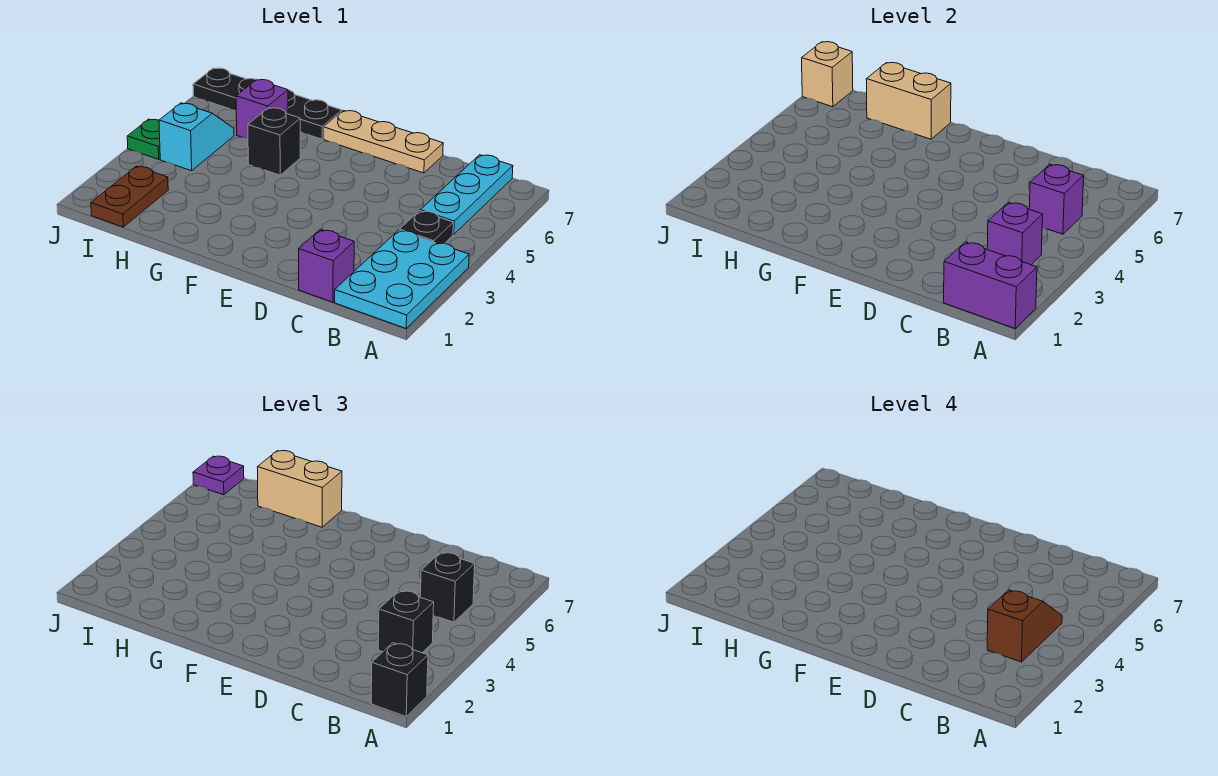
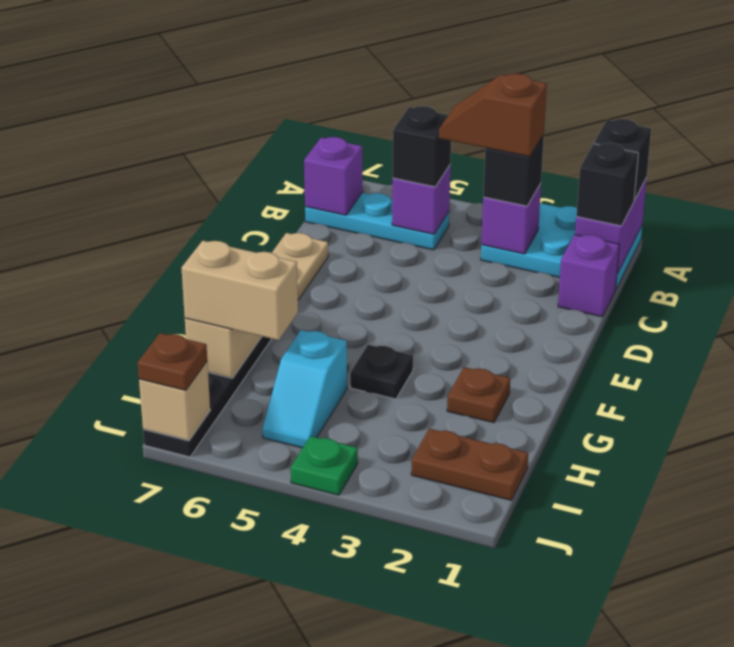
black 1x1 plate [400,211,453,244] -> black 1x1 plate moved to [350,345,413,399]
none -> brown 1x1 plate [447,367,510,423]
black 1x1 brick [248,108,300,175] -> black 1x1 brick moved to [576,143,638,226]
tan 1x2 brick [257,451,342,527] -> tan 1x2 brick turned to [181,241,298,340]
purple 1x1 brick [236,79,288,138] -> purple 1x1 brick moved to [304,137,362,215]
cyan 1x2 slope [159,103,234,171] -> cyan 1x2 slope turned to [262,330,347,448]
purple 1x1 plate [193,456,244,495] -> brown 1x1 plate [138,333,207,390]

